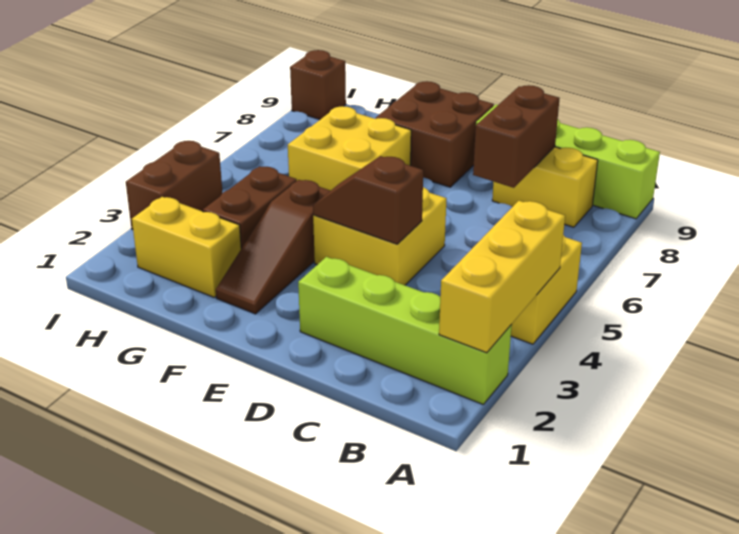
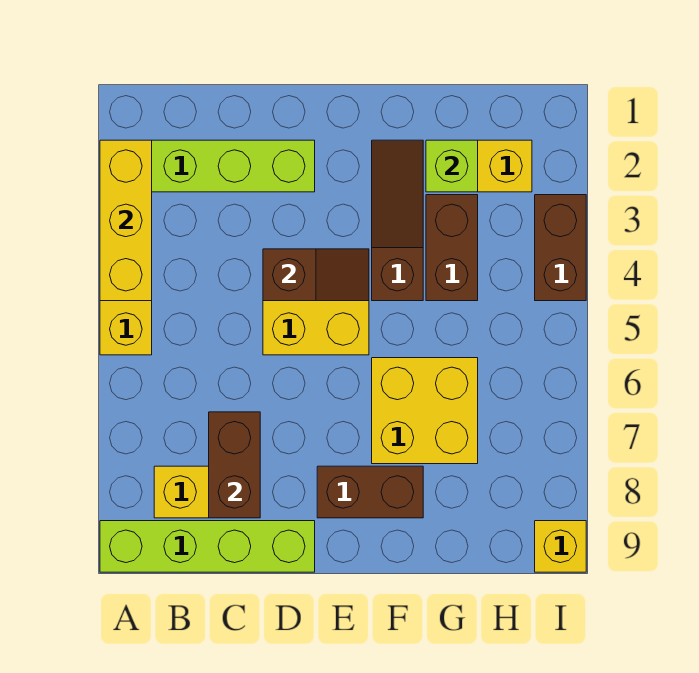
brown 2x2 brick [376,81,494,187] -> brown 1x2 brick [317,466,423,518]
none -> lime 1x1 brick [426,140,478,192]
brown 1x1 brick [290,50,346,119] -> yellow 1x1 brick [535,521,586,572]

